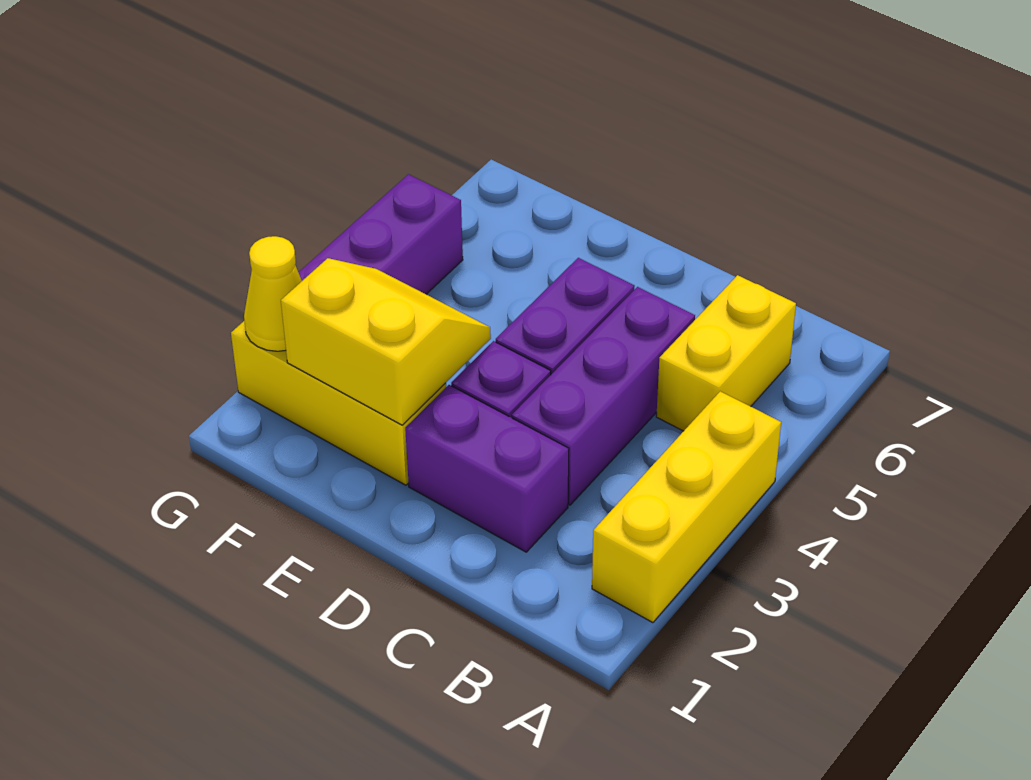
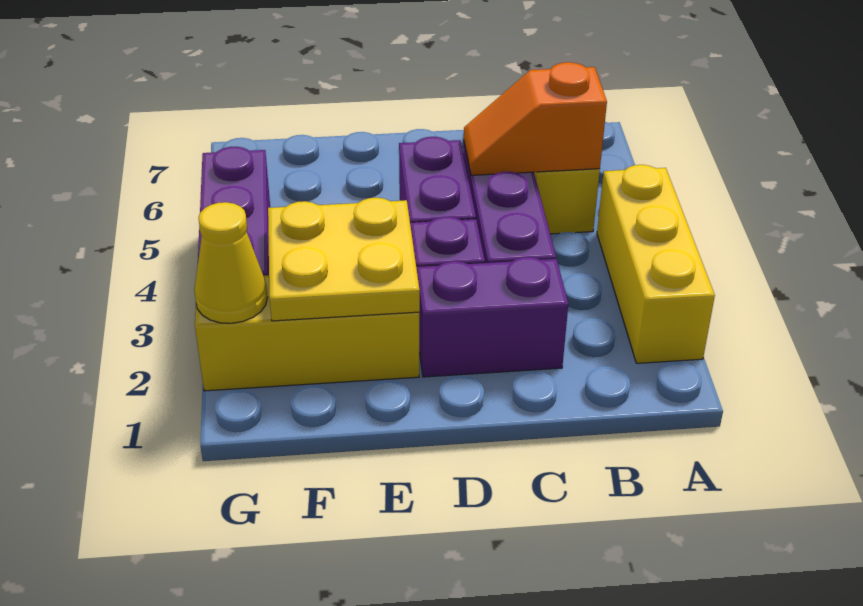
none -> orange 1x2 slope [464,62,607,175]
yellow 2x2 slope [281,258,491,425] -> yellow 2x2 plate [268,198,420,321]

